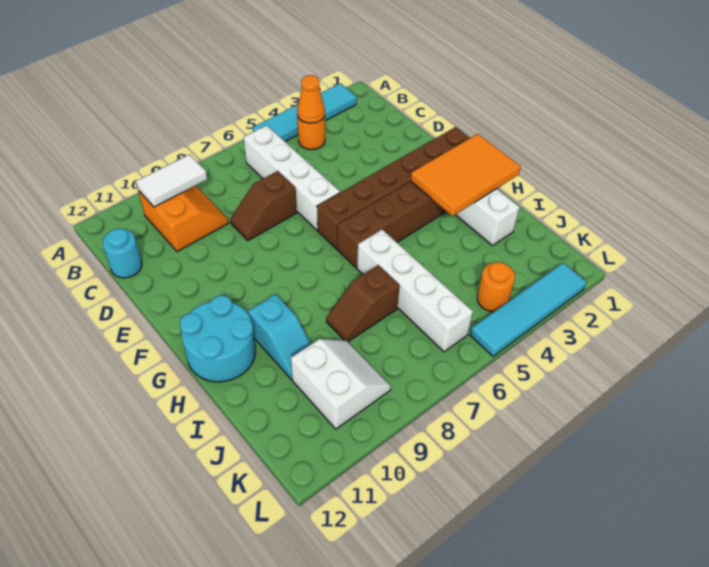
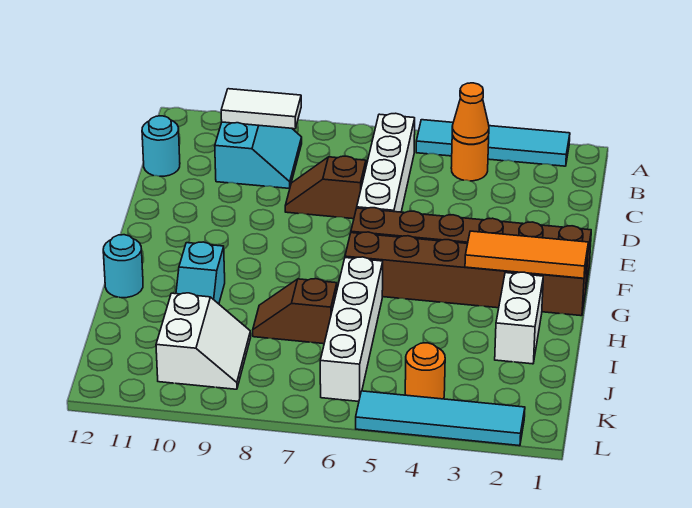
orange 2x2 slope [138,186,229,252] -> cyan 2x2 slope [215,122,302,189]
orange 2x3 tile [411,134,521,216] -> orange 1x3 tile [465,231,588,278]
cyan 2x2 round brick [180,295,256,382] -> cyan 1x1 round brick [103,235,143,298]

